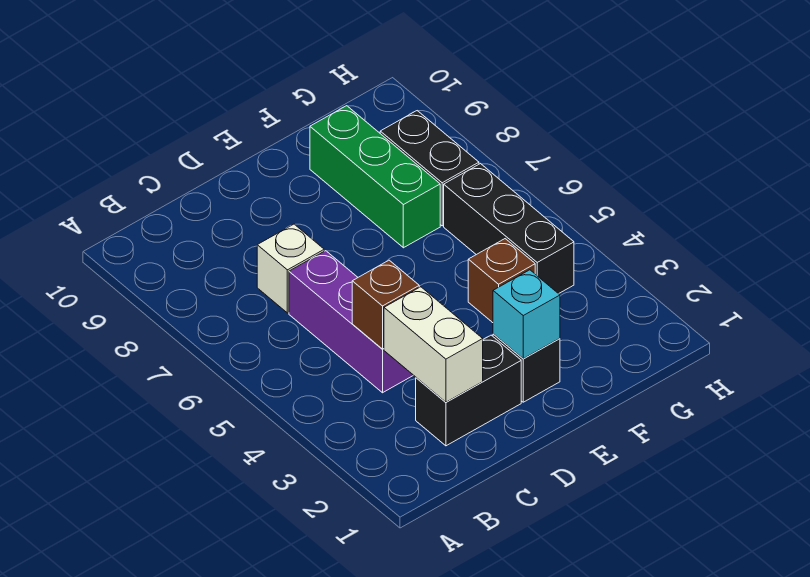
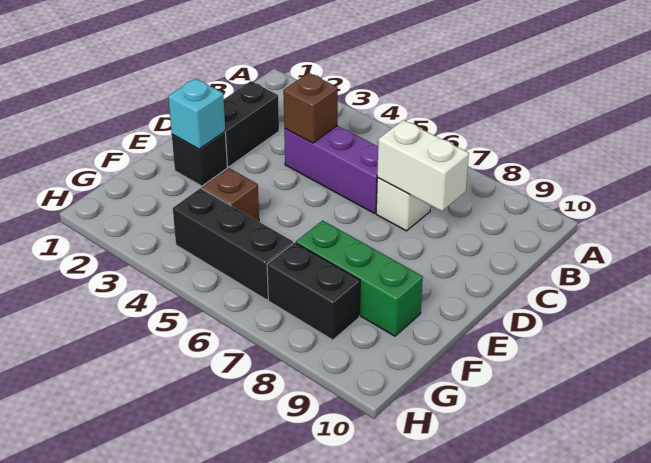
white 1x2 brick [384,287,483,402] -> white 1x2 brick moved to [377,120,469,211]

